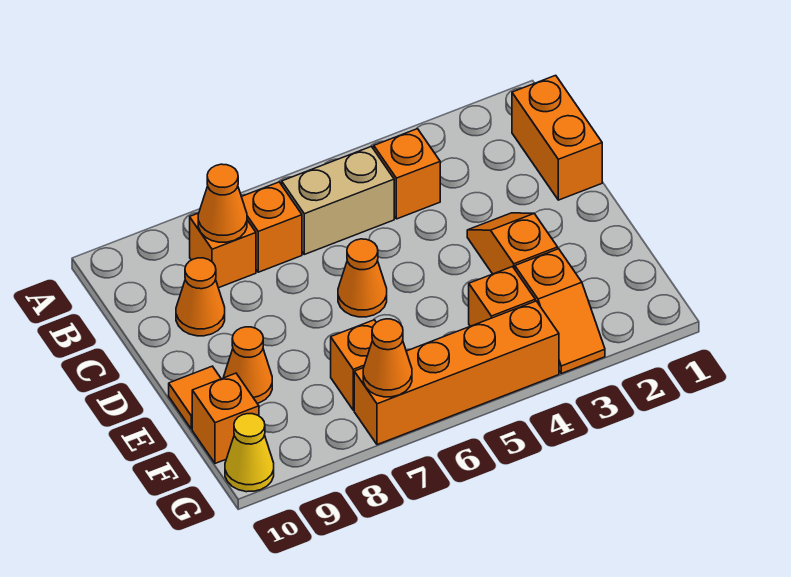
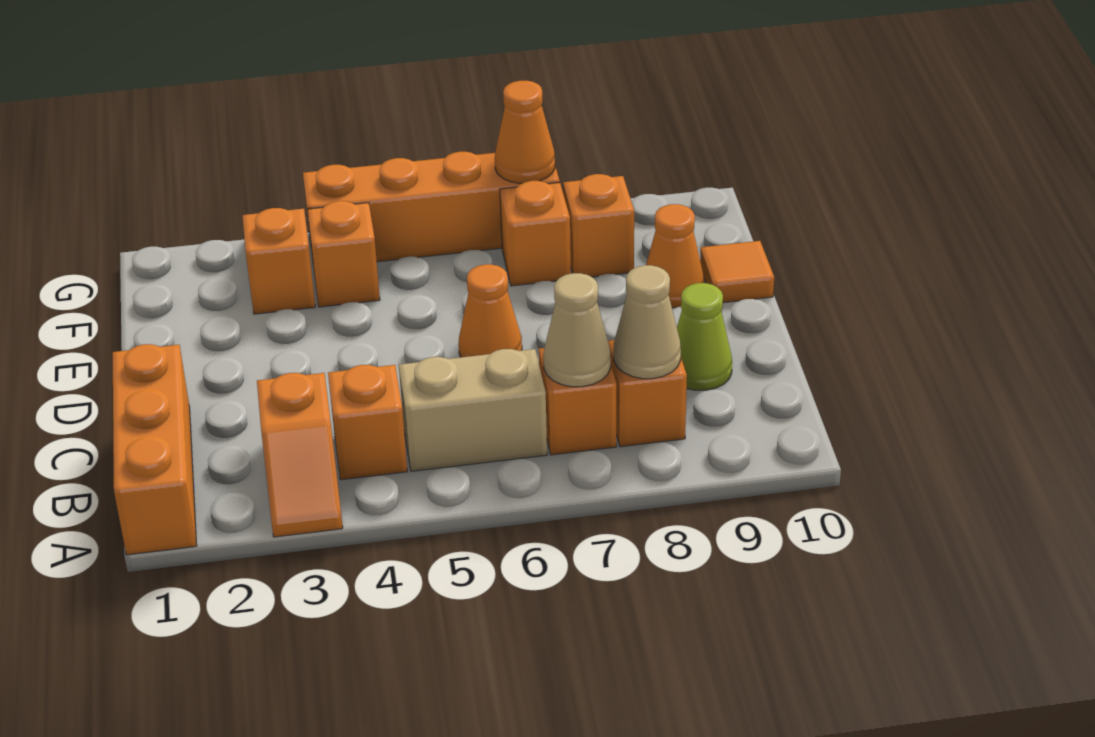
orange 1x2 brick [512,75,602,200] -> orange 1x3 brick [113,344,197,555]
none -> tan 1x1 cone [543,273,611,387]
orange 1x1 cone [198,164,247,242] -> tan 1x1 cone [614,265,681,379]
orange 1x1 cone [176,258,225,336] -> lime 1x1 cone [677,283,732,390]
orange 1x2 slope [467,213,558,274] -> orange 1x2 slope moved to [257,373,343,537]
orange 1x1 brick [192,373,259,463] -> orange 1x1 brick moved to [563,174,634,277]
yellow 1x1 cone [225,414,274,492] -> none

